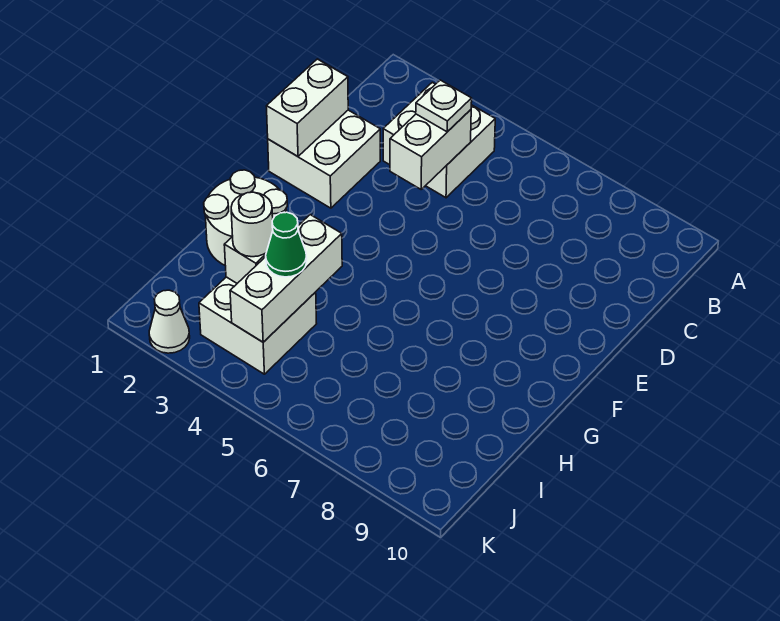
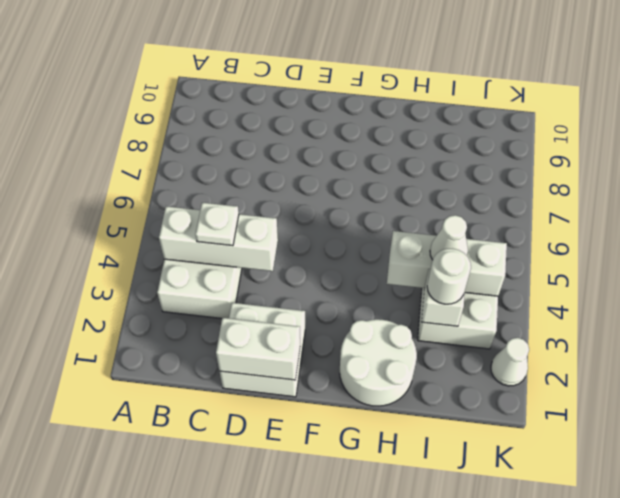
white 1x2 brick [390,110,471,189] -> white 1x3 brick [159,206,278,271]
green 1x1 cone [266,212,307,277] -> white 1x1 cone [430,215,468,260]

